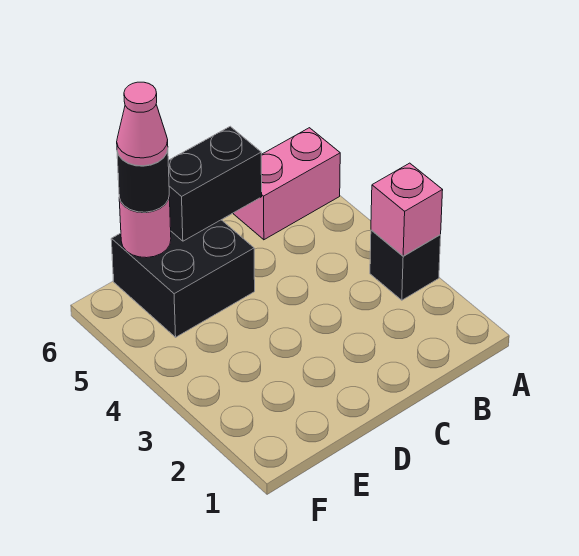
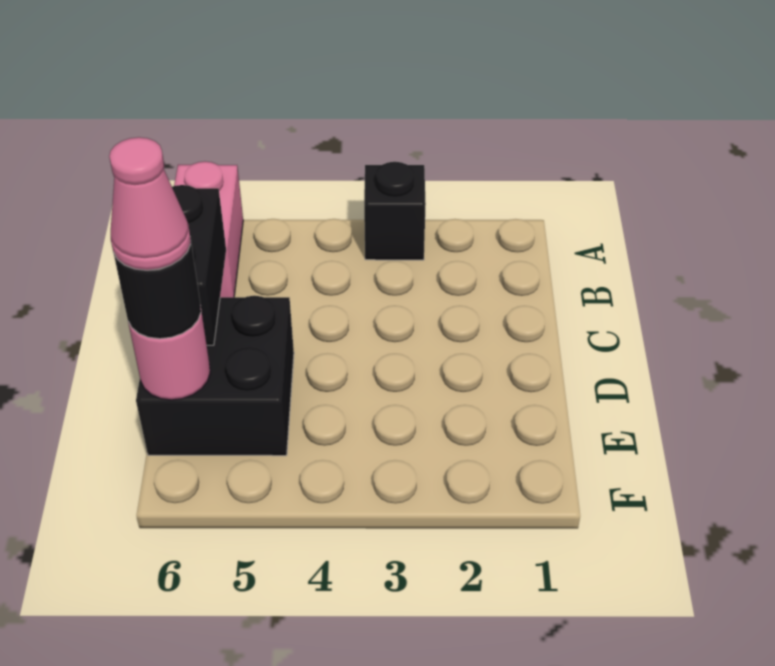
pink 1x1 brick [371,163,443,256] -> none

